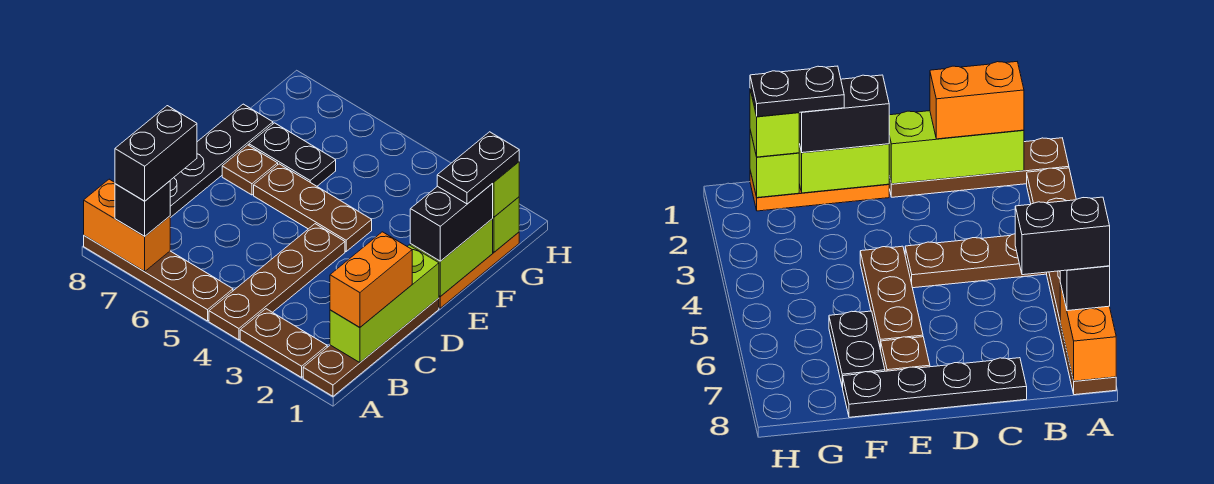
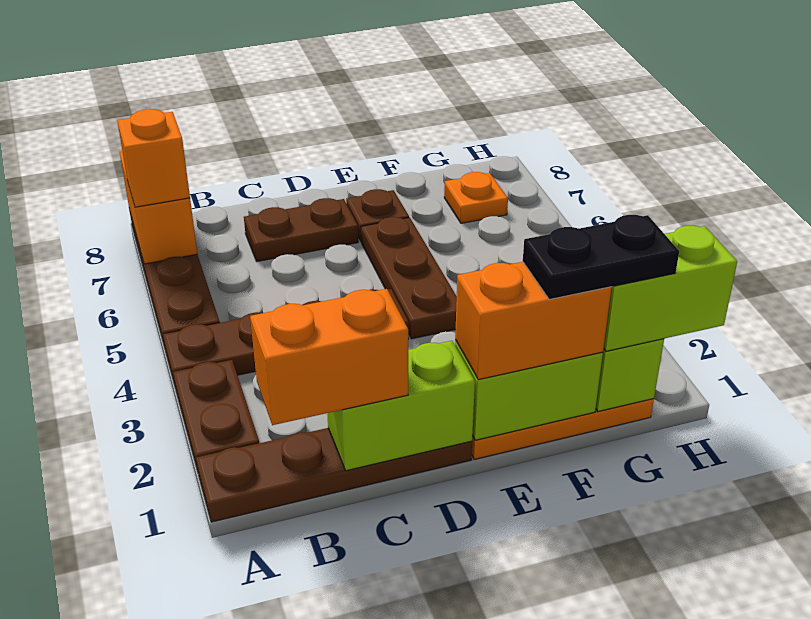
black 1x1 brick [115,181,170,236] -> orange 1x1 brick [117,109,190,207]
black 1x2 brick [115,106,197,201] -> none
lime 1x3 brick [330,245,439,363] -> lime 1x2 brick [327,341,475,471]
none -> brown 1x2 plate [244,198,358,261]
black 1x4 plate [170,104,273,218] -> none
black 1x2 brick [410,184,493,261] -> orange 1x2 brick [455,262,612,380]
black 1x2 plate [249,123,336,186] -> none
lime 1x1 brick [492,162,519,217] -> lime 1x2 brick [604,226,737,351]
none -> orange 1x1 plate [444,172,508,223]

